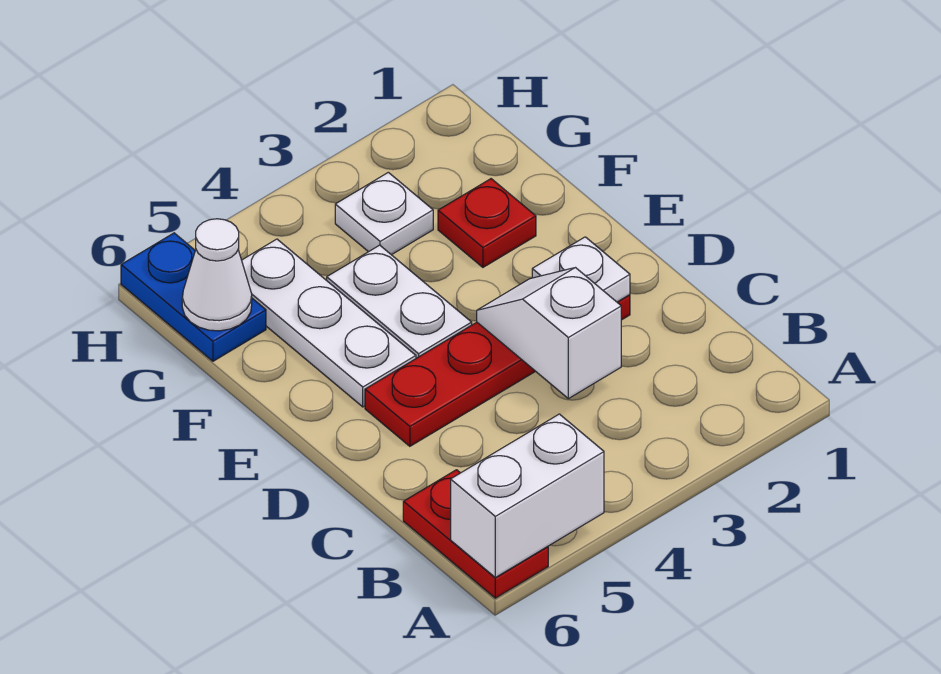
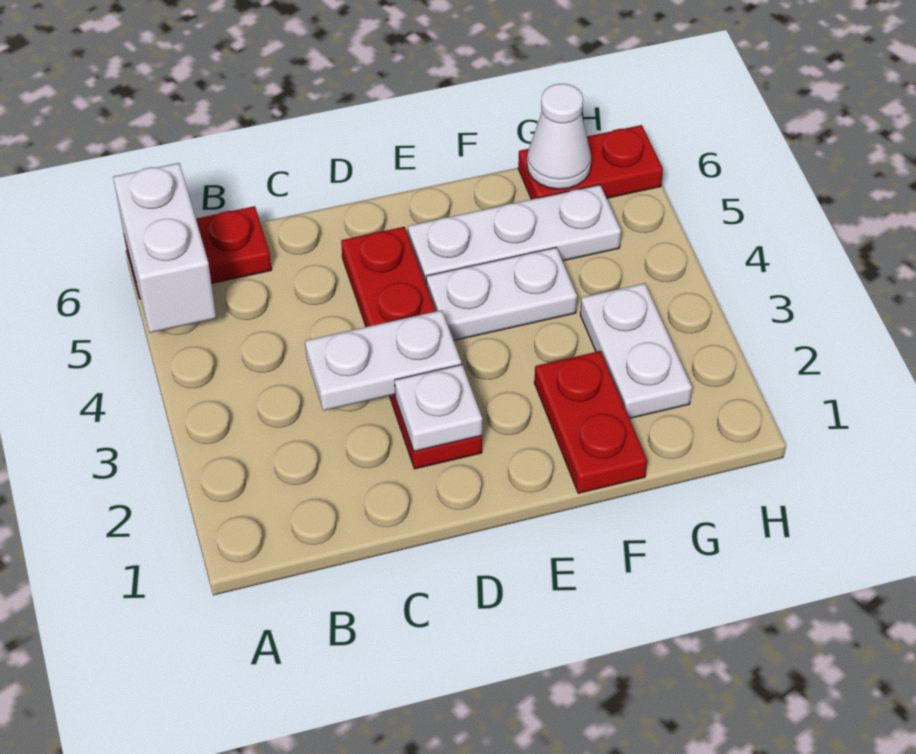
white 1x2 slope [477,268,621,399] -> white 1x2 plate [305,310,461,411]
red 1x1 plate [438,179,536,267] -> red 1x2 plate [534,351,647,493]
white 1x1 plate [335,172,433,255] -> white 1x2 plate [580,283,692,418]
blue 1x2 plate [121,233,266,361] -> red 1x2 plate [518,125,663,199]

